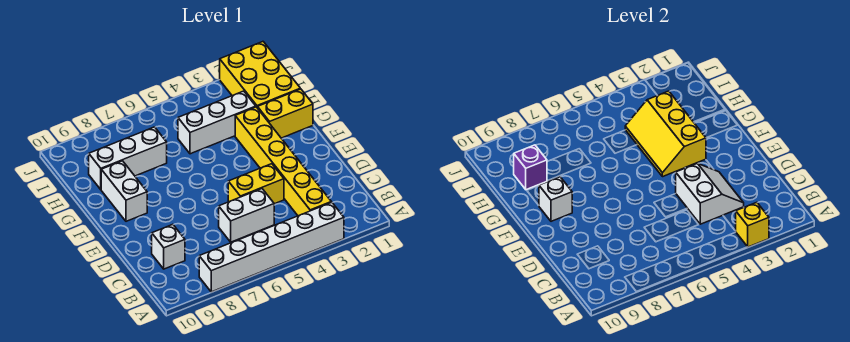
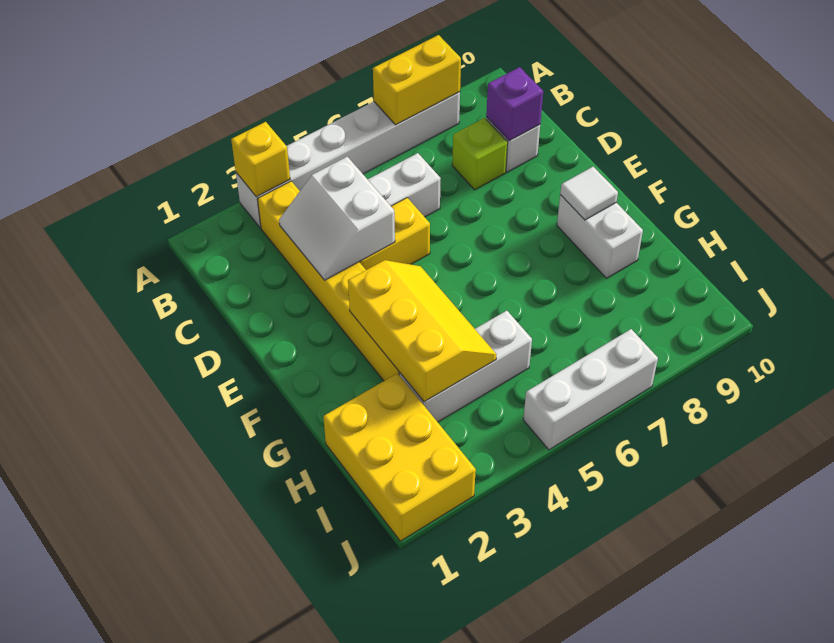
none -> lime 1x1 brick [452,118,508,190]
white 1x1 brick [539,177,572,221] -> white 1x1 tile [560,167,618,220]
yellow 1x2 brick [258,89,313,138] -> yellow 1x2 brick moved to [373,35,461,125]
white 1x3 brick [89,127,167,189] -> white 1x3 brick moved to [523,329,658,450]
purple 1x1 brick [514,145,547,190] -> purple 1x1 brick moved to [486,67,543,141]

